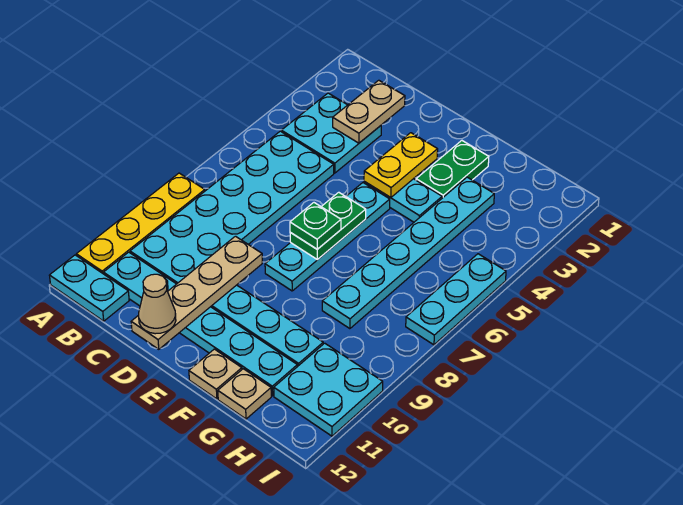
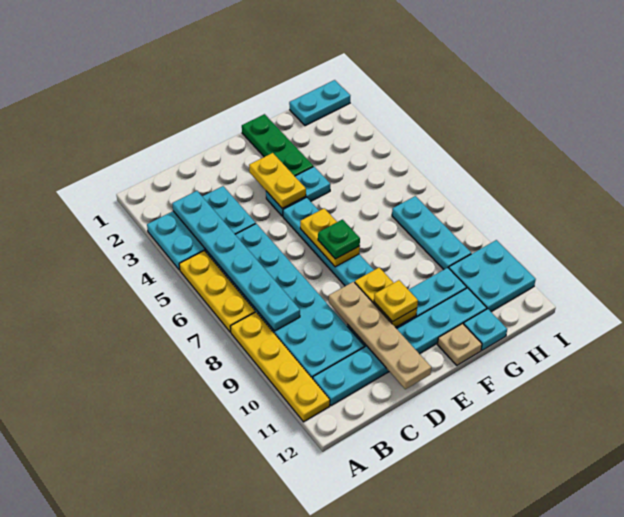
none -> yellow 1x3 plate [179,251,255,332]
cyan 1x2 plate [49,255,129,321] -> cyan 1x2 plate moved to [289,80,350,126]
cyan 2x2 plate [281,93,381,173] -> cyan 2x3 plate [147,186,256,270]
tan 1x2 plate [333,80,405,143] -> none
tan 1x1 cone [139,274,176,334] -> none
green 1x2 plate [290,192,366,260] -> yellow 1x2 plate [300,208,360,267]
none -> yellow 1x2 plate [355,267,417,327]
none -> yellow 1x1 plate [374,280,418,322]
green 1x2 plate [416,141,489,198] -> green 1x3 plate [242,114,313,176]
cyan 1x6 plate [322,177,494,329] -> cyan 1x6 plate moved to [172,191,300,331]
tan 1x1 plate [218,369,271,419] -> cyan 1x1 plate [464,309,507,350]
cyan 1x3 plate [406,254,506,345] -> cyan 1x3 plate moved to [392,196,471,270]

